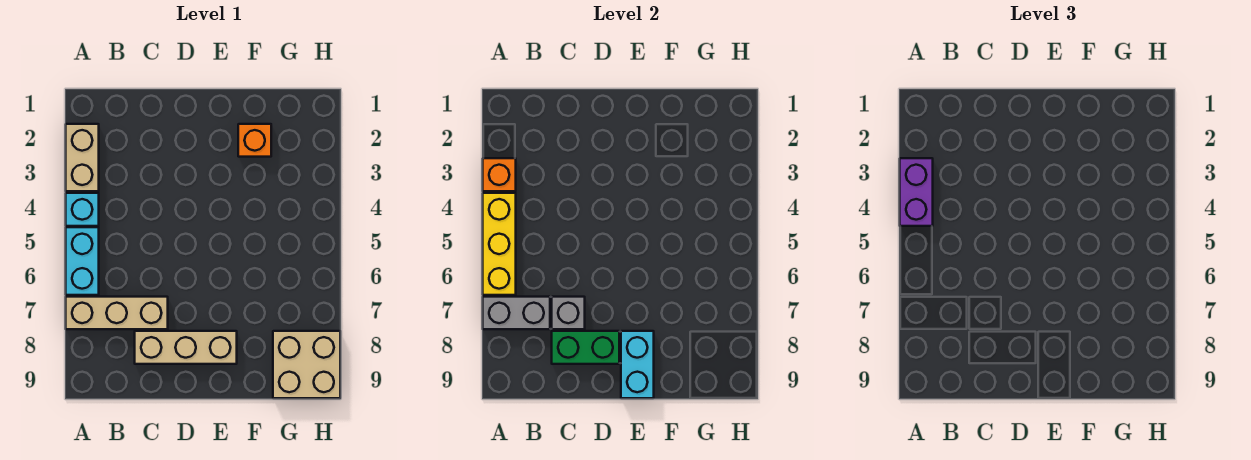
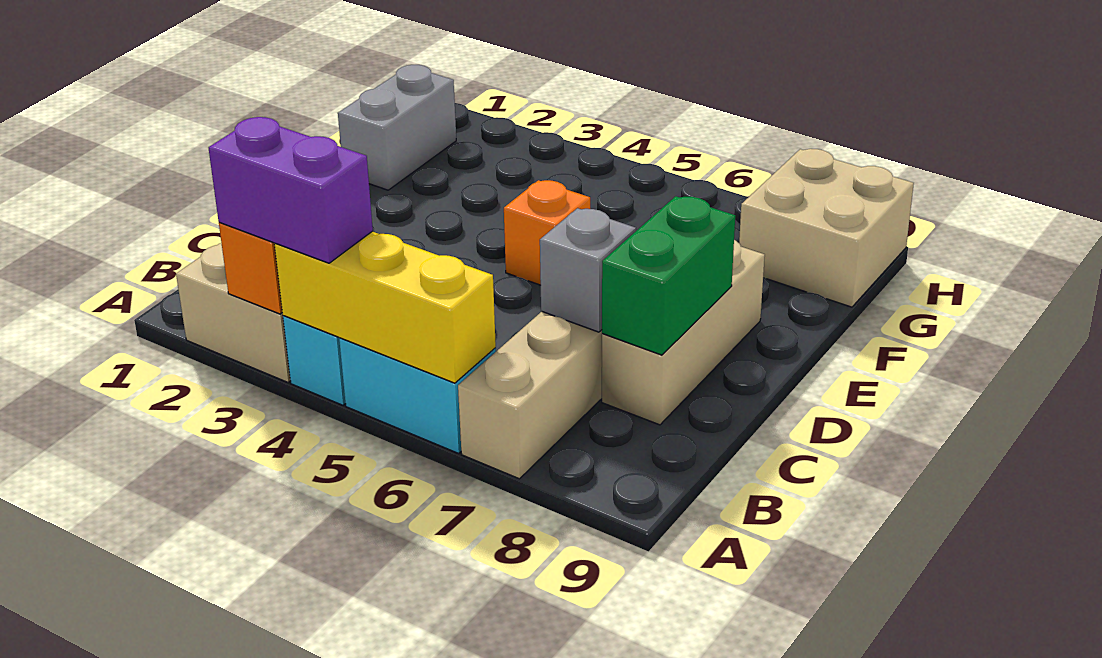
grey 1x2 brick [483,297,550,329] -> grey 1x2 brick moved to [338,65,456,190]
cyan 1x2 brick [621,331,654,398] -> none
orange 1x1 brick [238,124,271,157] -> orange 1x1 brick moved to [504,180,590,285]

